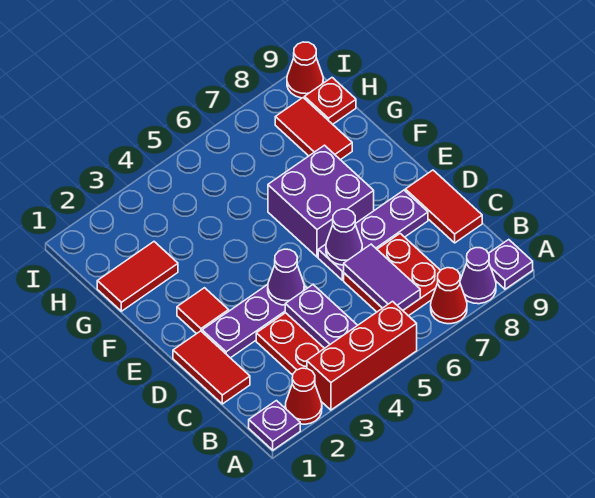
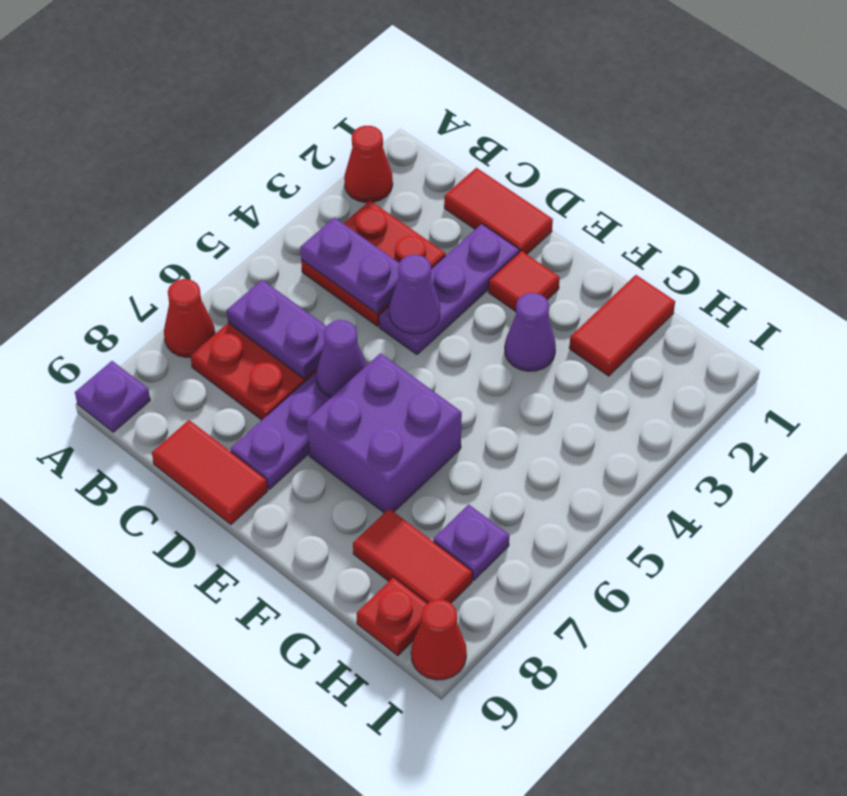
purple 1x1 plate [249,401,300,450] -> purple 1x1 plate moved to [433,504,509,580]
red 1x3 brick [307,301,417,410] -> none
purple 1x1 cone [460,248,496,304] -> purple 1x1 cone moved to [505,293,556,371]
purple 1x2 tile [344,244,420,310] -> purple 1x2 plate [227,280,327,379]

